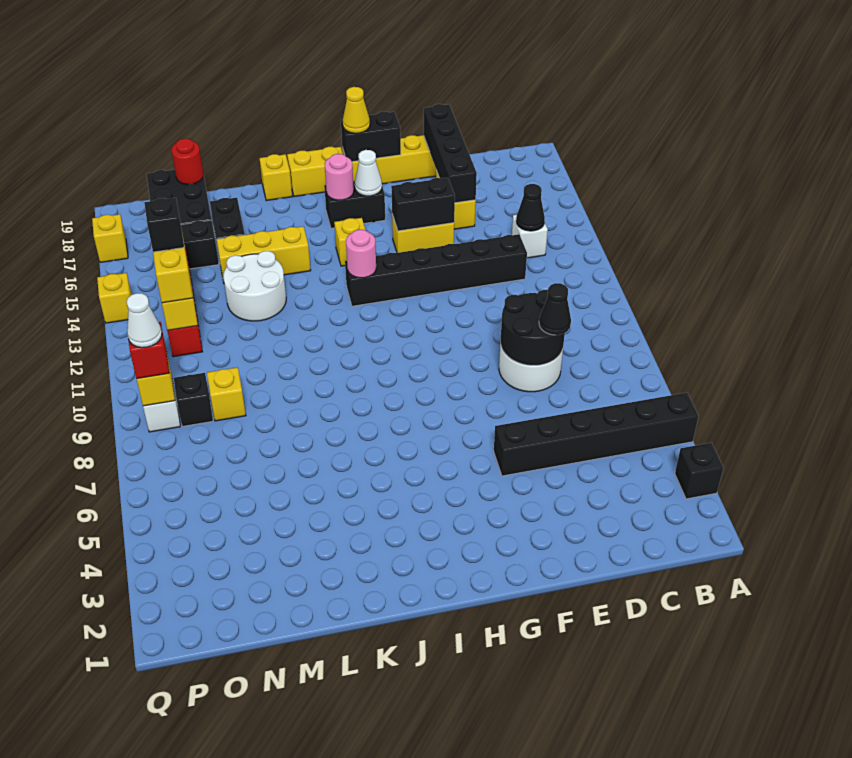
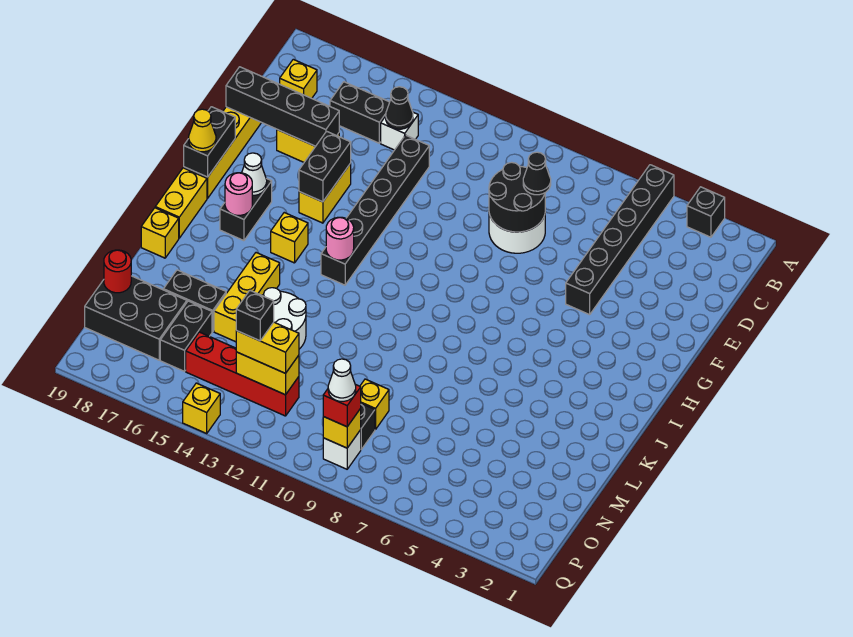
none -> black 1x2 brick [330,82,390,143]
yellow 1x1 brick [92,214,128,262] -> yellow 1x1 brick moved to [280,59,317,98]

